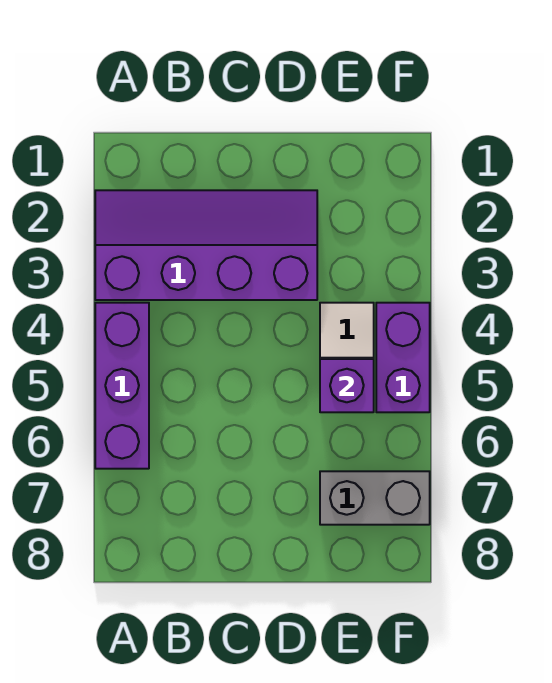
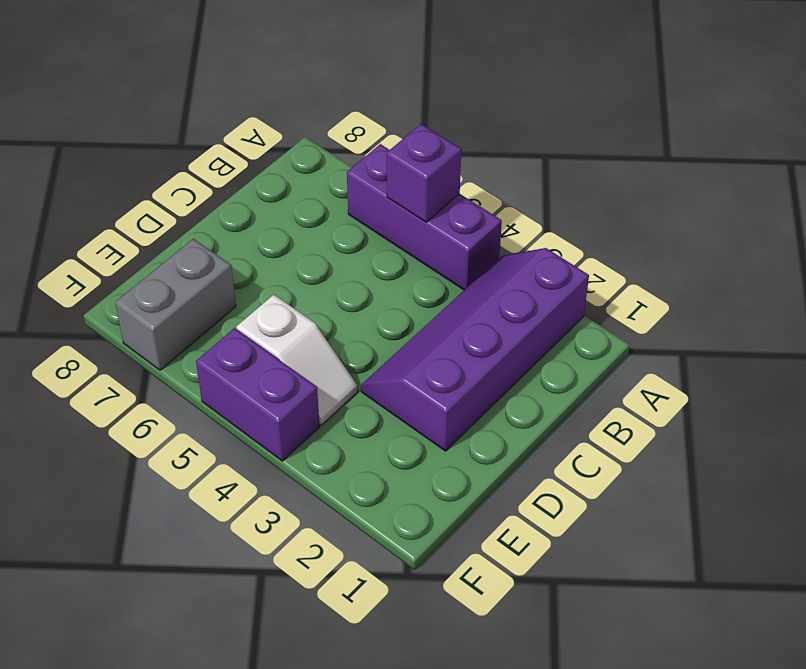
purple 2x4 slope [95,190,317,300] -> purple 2x4 slope turned to [361,248,589,451]
purple 1x1 brick [320,359,374,412] -> purple 1x1 brick moved to [387,124,461,222]

